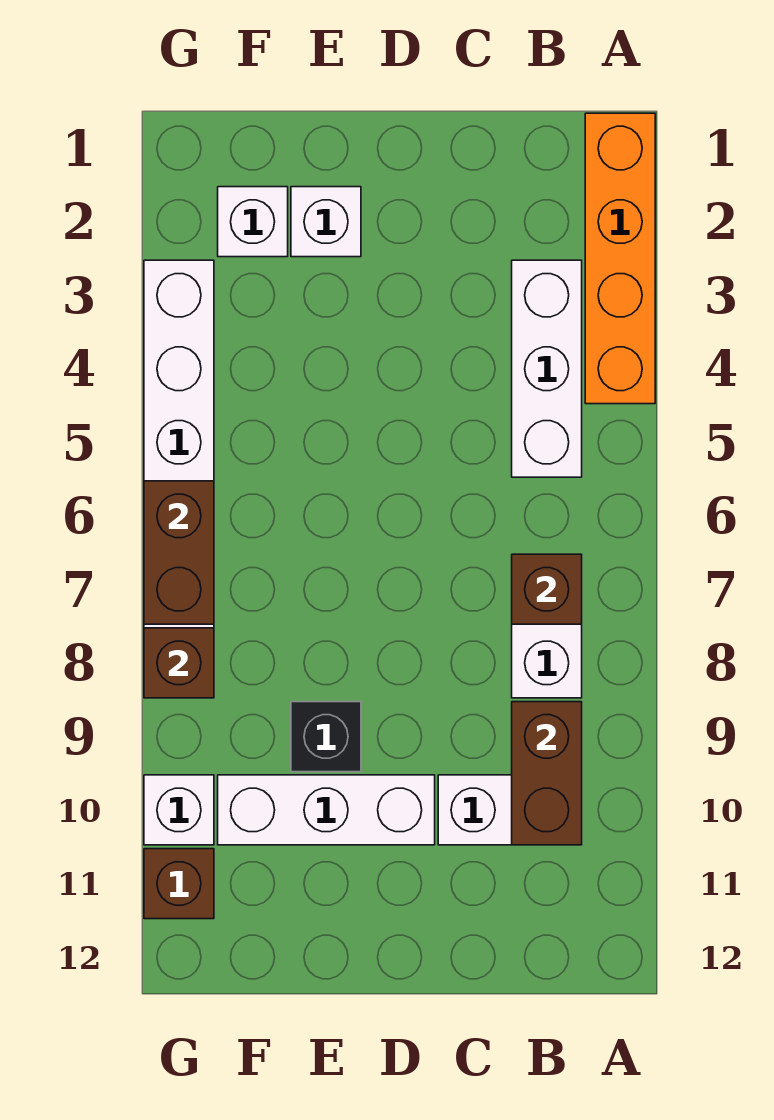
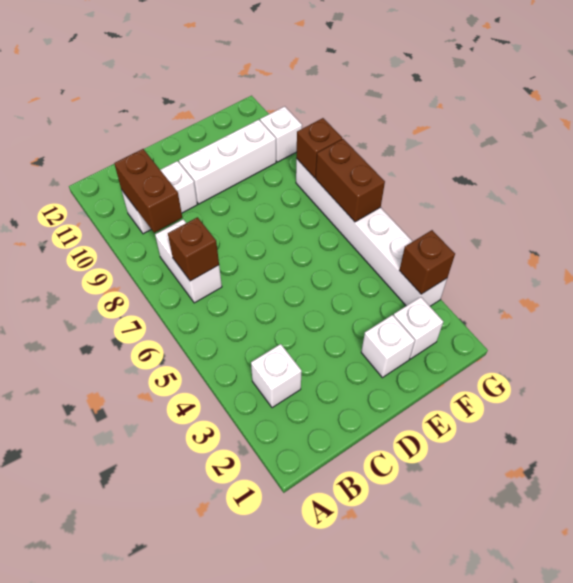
orange 1x4 brick [585,113,655,404] -> none
white 1x3 brick [512,260,582,477] -> white 1x1 brick [251,344,302,408]
black 1x1 brick [291,702,361,772] -> none
brown 1x1 brick [144,849,214,919] -> brown 1x1 brick moved to [399,230,455,294]

